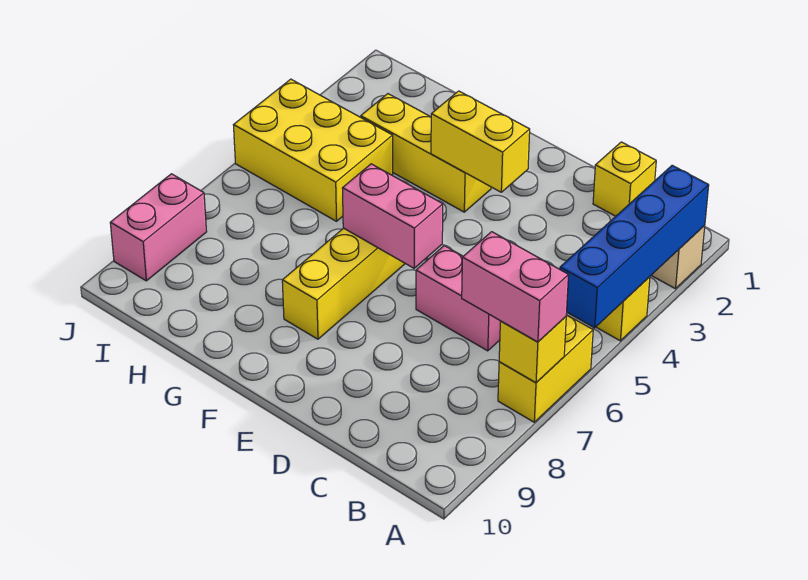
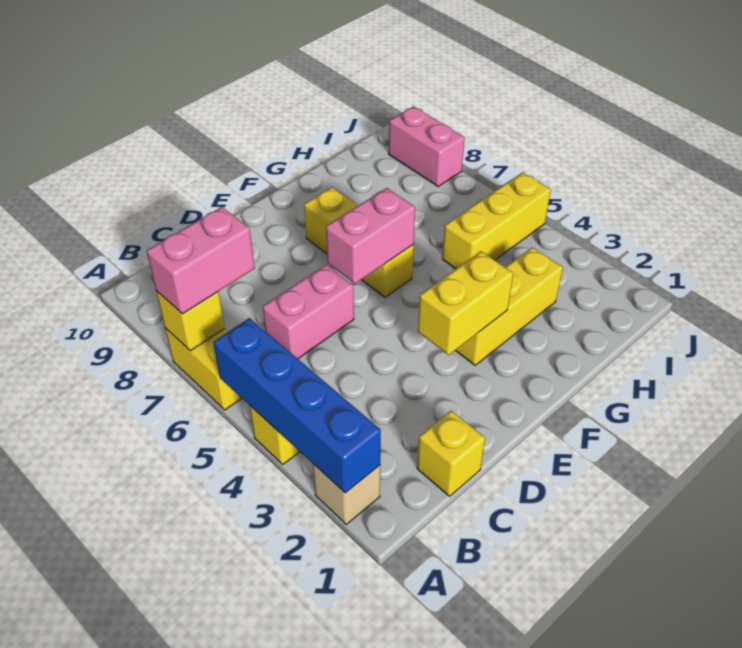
yellow 2x3 brick [234,79,393,221] -> yellow 1x3 brick [442,172,551,269]

